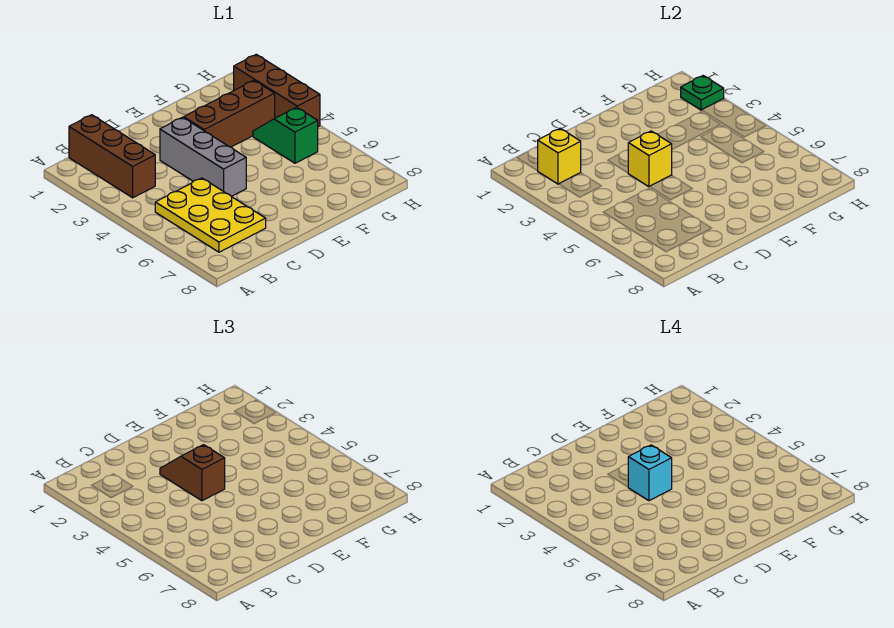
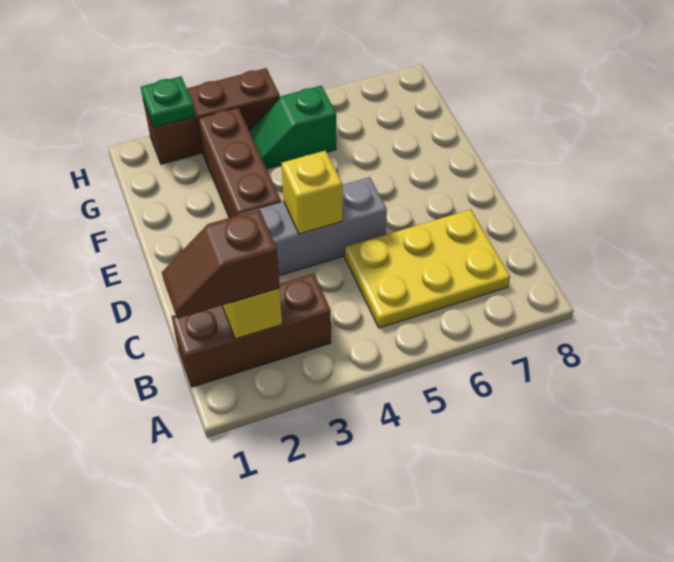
brown 1x2 slope [160,445,225,501] -> brown 1x2 slope moved to [162,209,280,319]
cyan 1x1 brick [628,445,672,501] -> none

